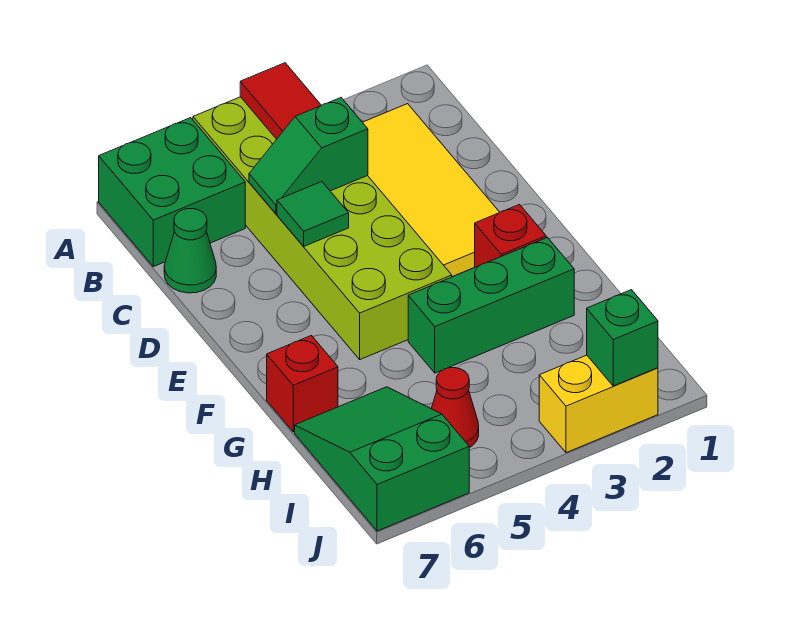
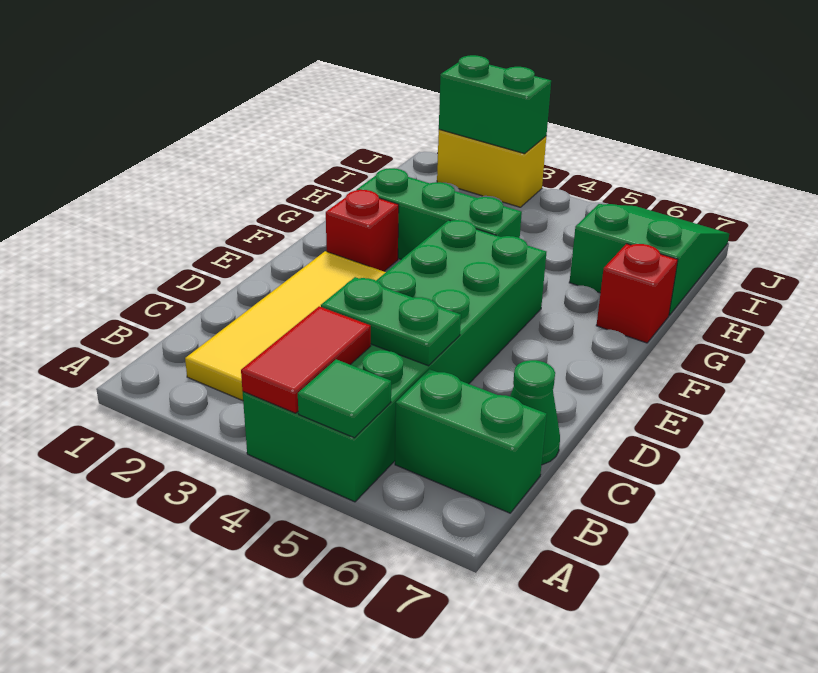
lime 2x6 brick [193,97,452,359] -> green 2x6 brick [243,220,546,502]
green 2x2 brick [99,118,245,267] -> green 1x2 brick [395,369,547,513]
green 1x2 slope [249,98,368,213] -> green 1x2 plate [321,277,461,366]
green 1x1 tile [277,182,349,246] -> green 1x1 tile moved to [298,359,391,438]
green 2x3 slope [295,387,469,531] -> green 2x3 slope turned to [569,204,729,315]
red 1x1 cone [431,368,479,448] -> none
green 1x1 brick [587,290,658,386] -> green 1x2 brick [439,55,551,154]

